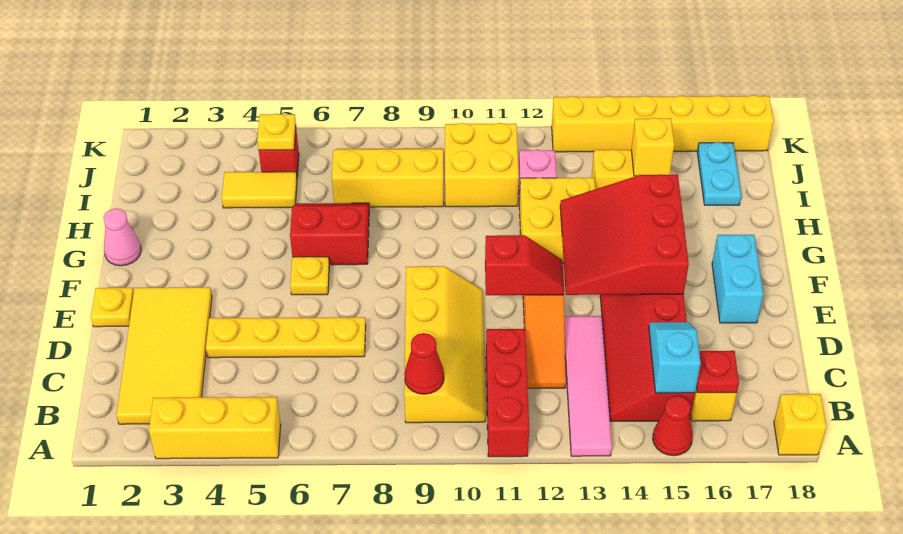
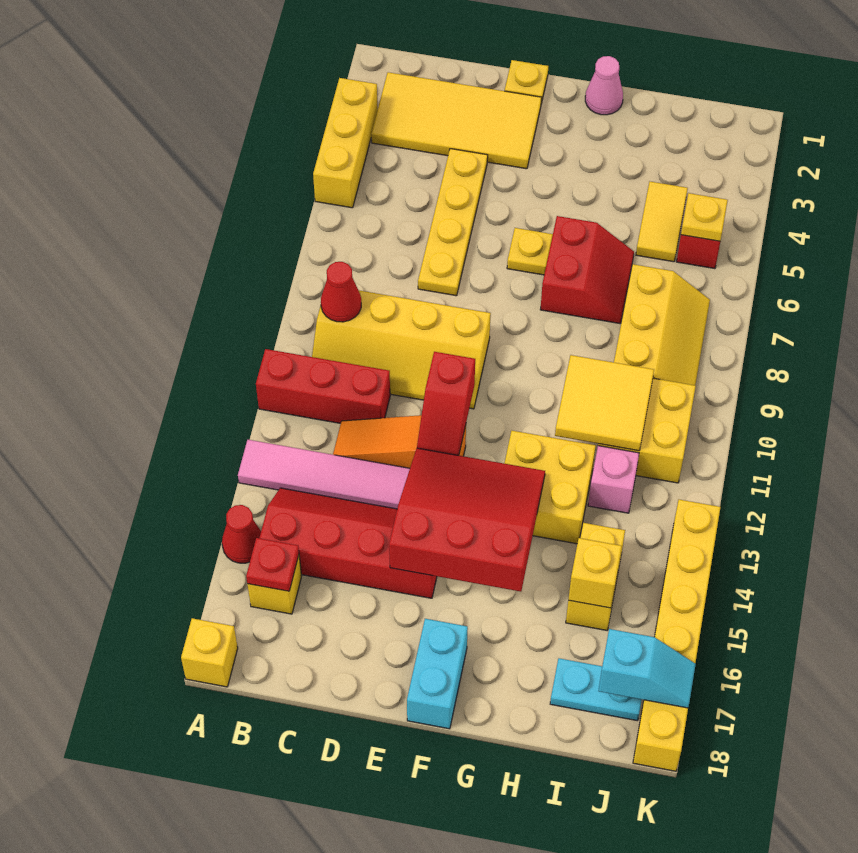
cyan 1x2 slope [649,322,701,393] -> cyan 1x2 slope moved to [598,629,696,708]
cyan 1x2 brick [712,235,763,323] -> cyan 1x2 brick turned to [407,619,468,729]
none -> yellow 2x2 tile [555,355,654,451]

